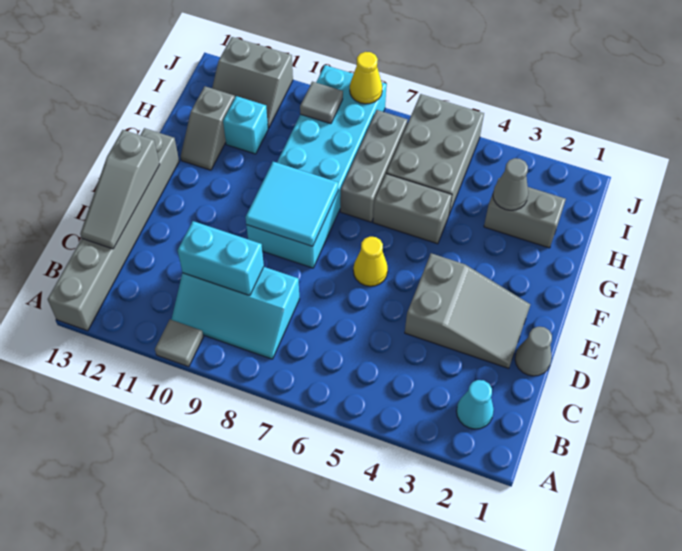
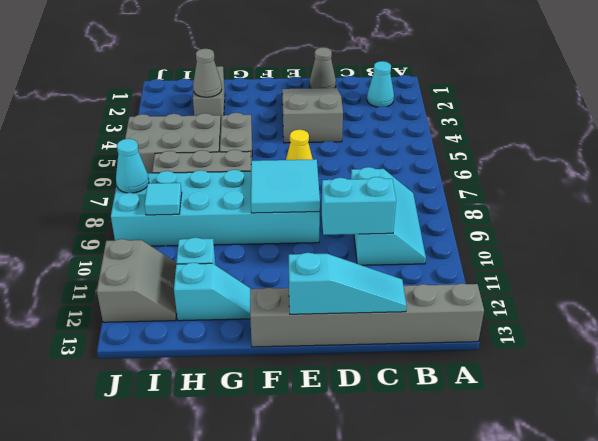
grey 1x1 tile [155,319,203,367] -> none
cyan 1x2 brick [178,221,264,296] -> cyan 1x2 brick turned to [322,177,396,235]
grey 1x3 slope [80,130,160,249] -> cyan 1x3 slope [289,253,406,314]
grey 1x2 slope [181,86,235,170] -> cyan 1x2 slope [174,263,251,321]
grey 1x1 tile [300,82,343,124] -> cyan 1x1 tile [145,183,182,215]
yellow 1x1 cone [350,52,382,104] -> cyan 1x1 cone [116,139,149,193]

